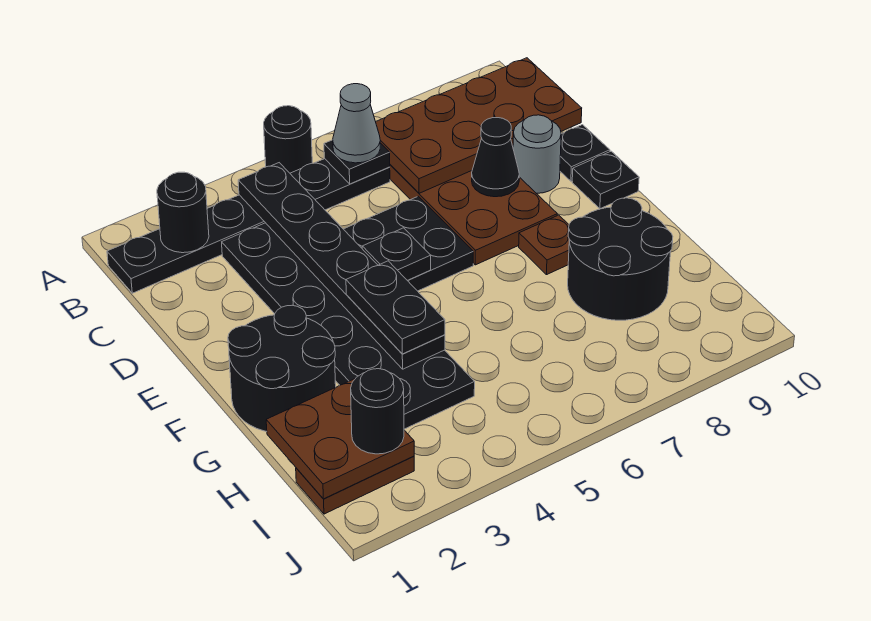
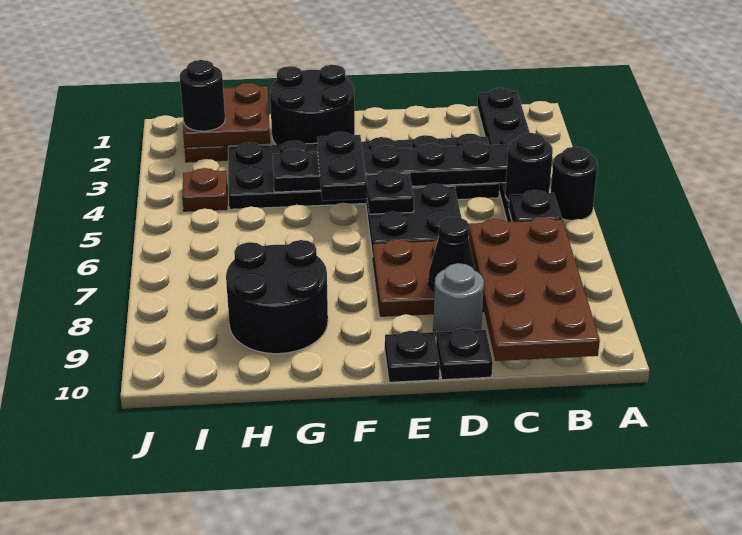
black 1x1 round brick [157,172,209,253] -> black 1x1 round brick moved to [505,133,553,201]
grey 1x1 cone [333,84,380,163] -> none
black 1x2 plate [346,261,445,354] -> black 1x2 plate turned to [317,132,367,201]
brown 1x1 plate [519,215,569,275] -> brown 1x1 plate moved to [182,168,227,211]

